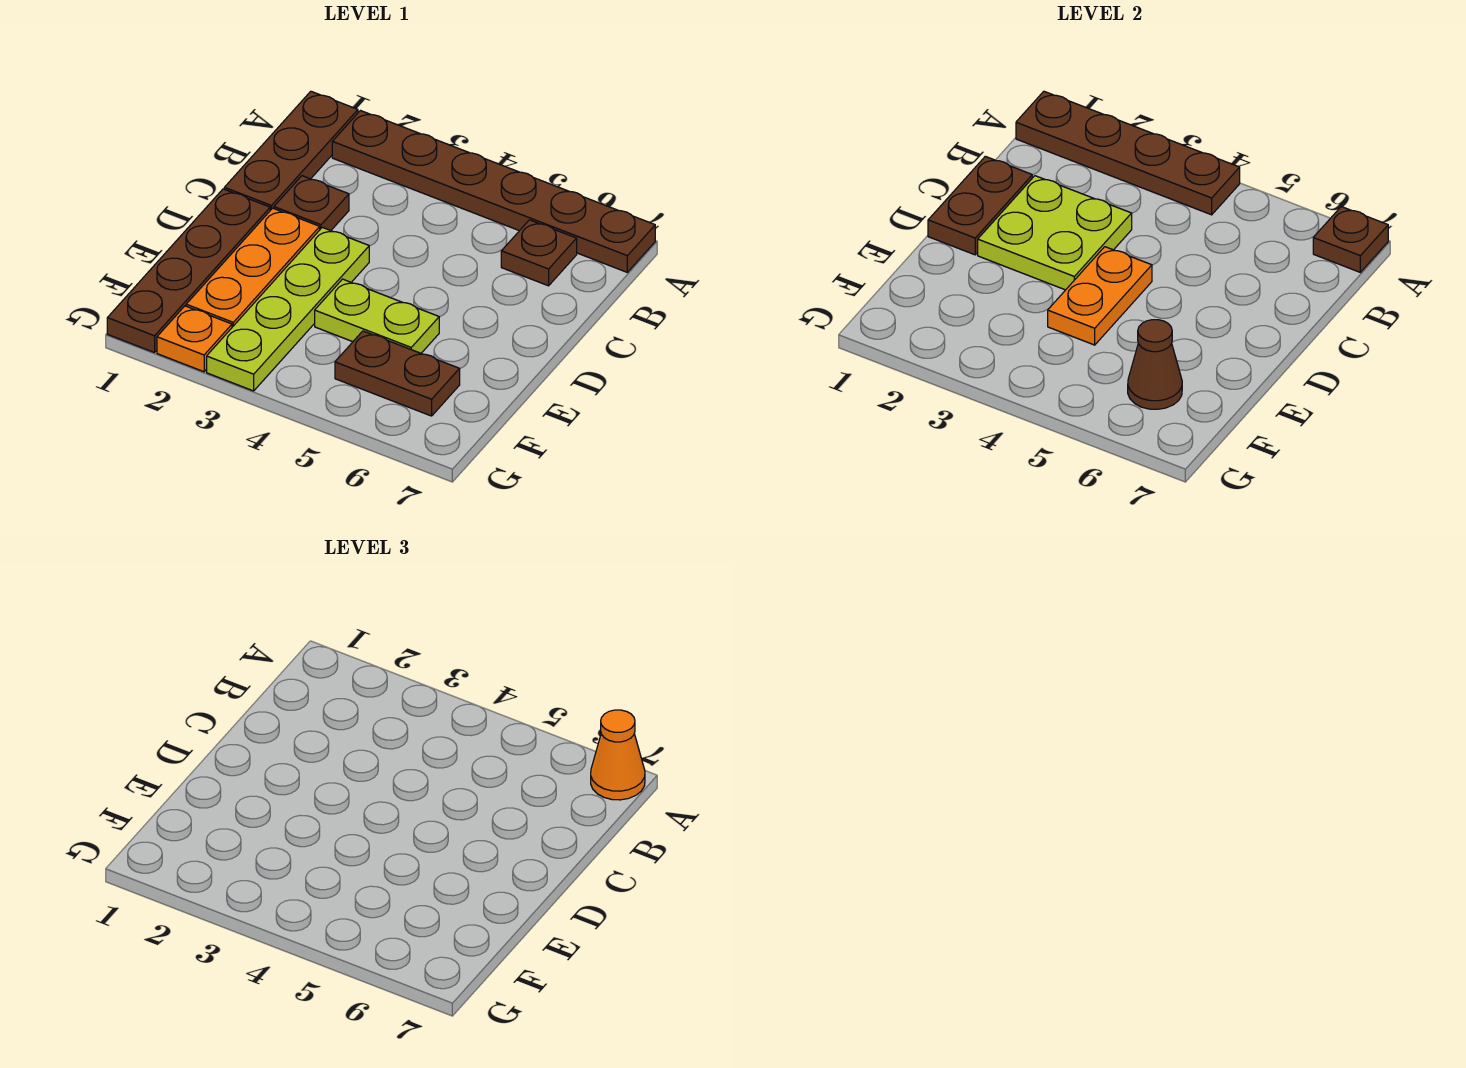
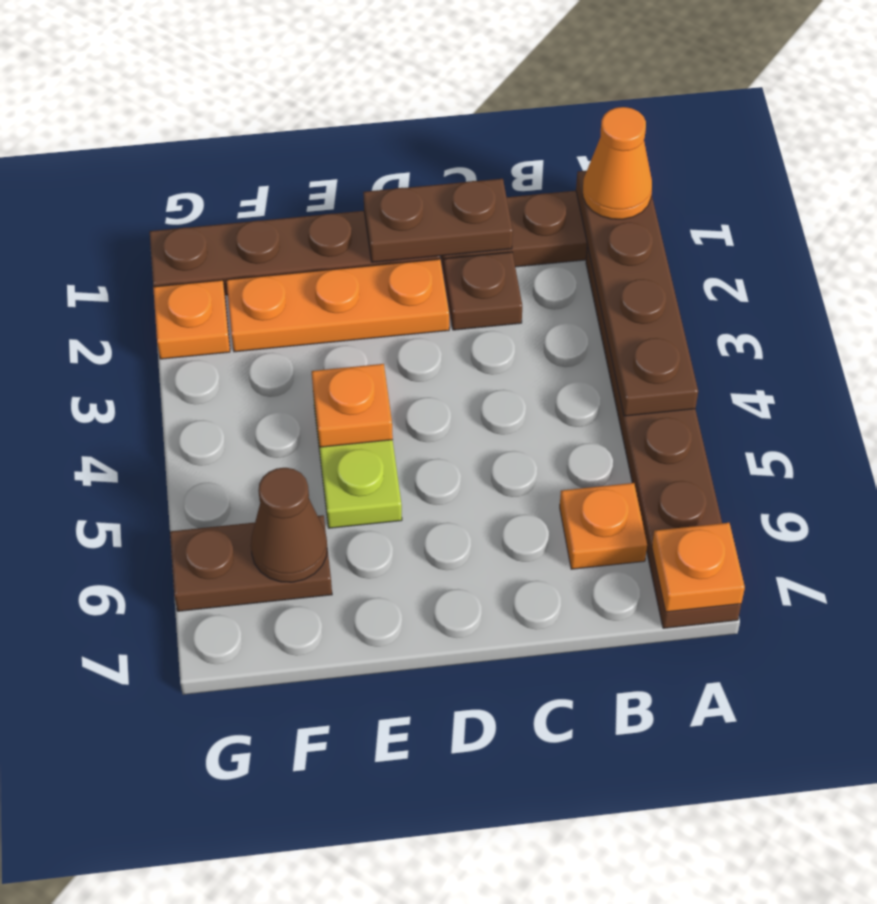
brown 1x1 plate [1313,207,1388,272] -> orange 1x1 plate [652,523,745,612]
orange 1x1 cone [591,710,645,800] -> orange 1x1 cone moved to [583,107,652,219]
brown 1x1 plate [501,220,577,286] -> orange 1x1 plate [560,483,647,569]
lime 2x2 plate [978,176,1132,290] -> none
lime 1x4 plate [207,227,369,391] -> none
orange 1x2 plate [1048,247,1152,345] -> orange 1x1 plate [312,364,393,447]
brown 1x2 plate [335,331,460,416] -> brown 1x2 plate turned to [170,515,332,611]

